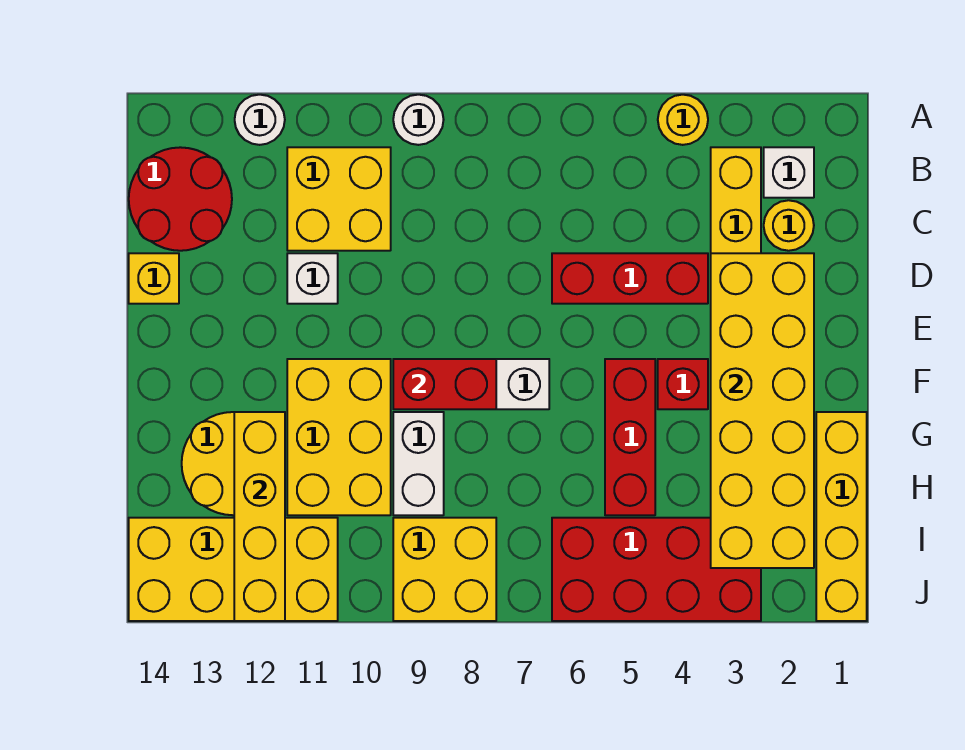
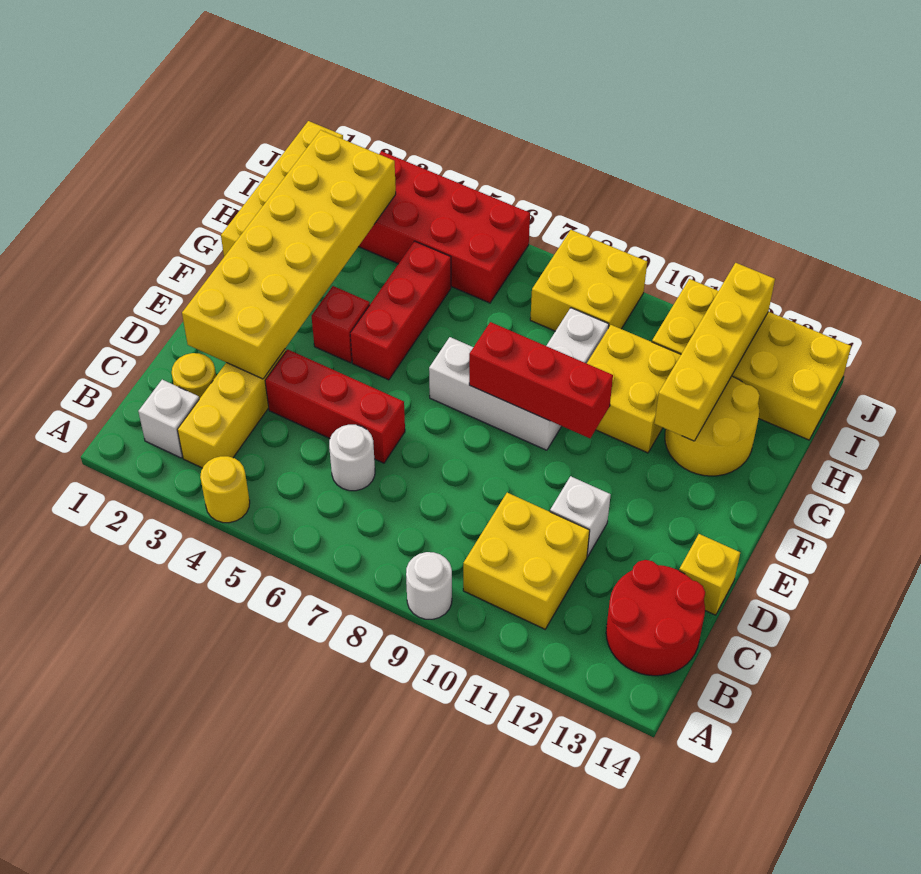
white 1x1 round brick [235,95,285,145] -> white 1x1 round brick moved to [329,425,375,491]
red 1x2 brick [393,359,496,409] -> red 1x3 brick [469,322,613,438]
yellow 2x3 brick [287,359,391,515] -> yellow 2x2 brick [587,325,681,453]

